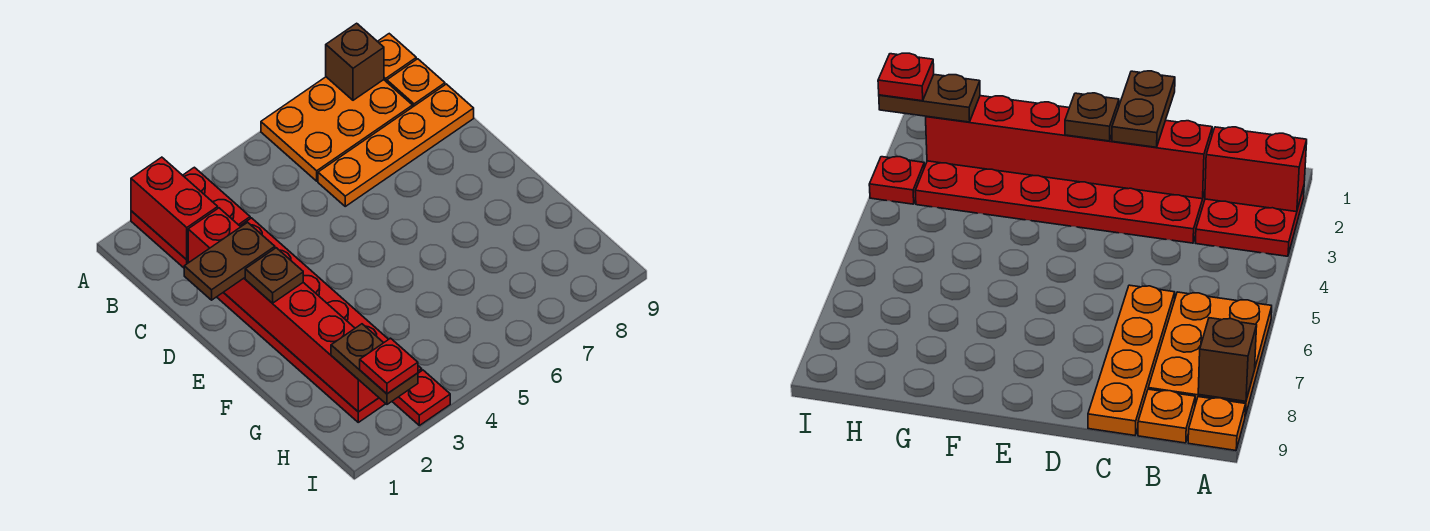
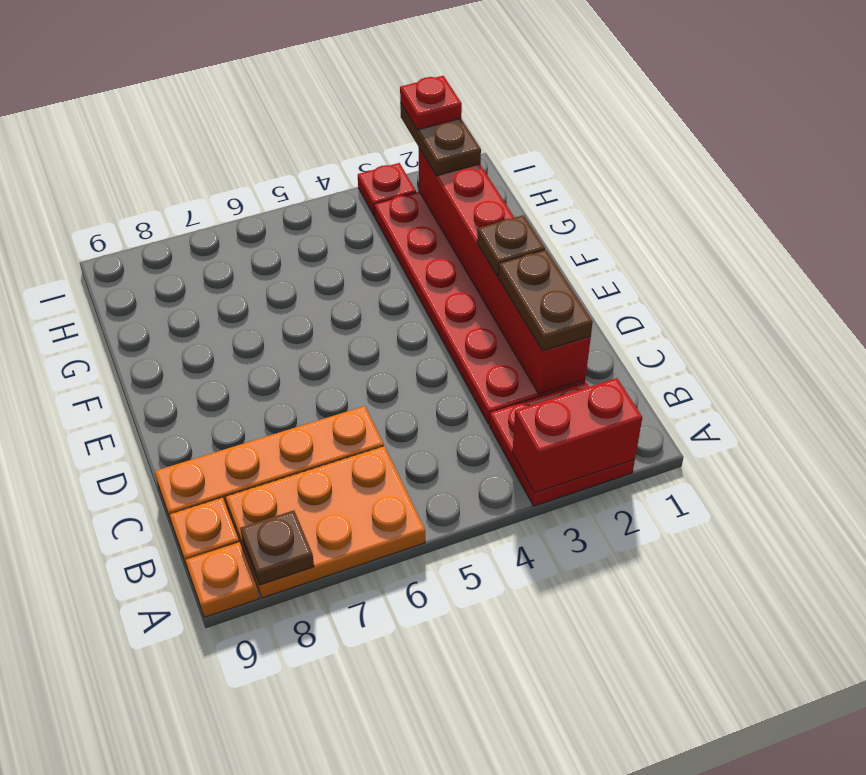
red 1x2 brick [131,157,218,260] -> red 1x2 brick turned to [512,378,642,493]
brown 1x1 brick [326,23,384,100] -> brown 1x1 plate [240,510,314,585]
brown 1x2 plate [184,222,275,300] -> brown 1x2 plate turned to [498,250,593,351]

